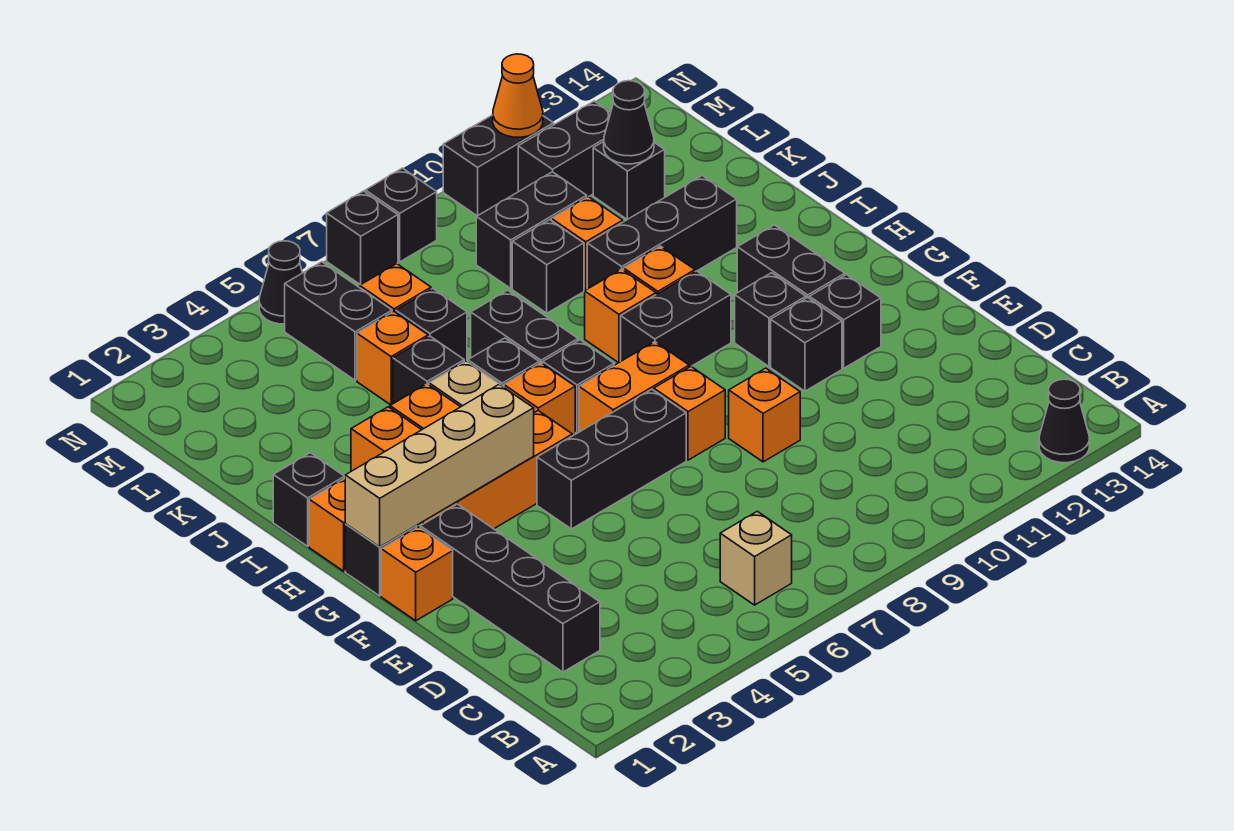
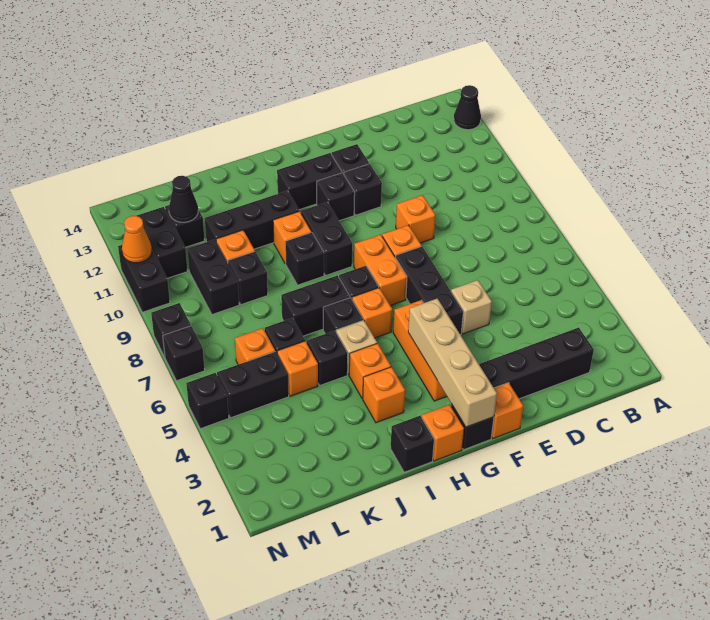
tan 1x1 brick [720,511,792,605] -> tan 1x1 brick moved to [451,280,492,334]
orange 1x1 brick [585,269,656,363] -> black 1x1 brick [285,232,324,285]
black 1x3 brick [587,176,737,289] -> black 1x3 brick turned to [205,191,299,249]
black 1x1 cone [259,241,302,324] -> black 1x1 brick [186,373,229,429]

